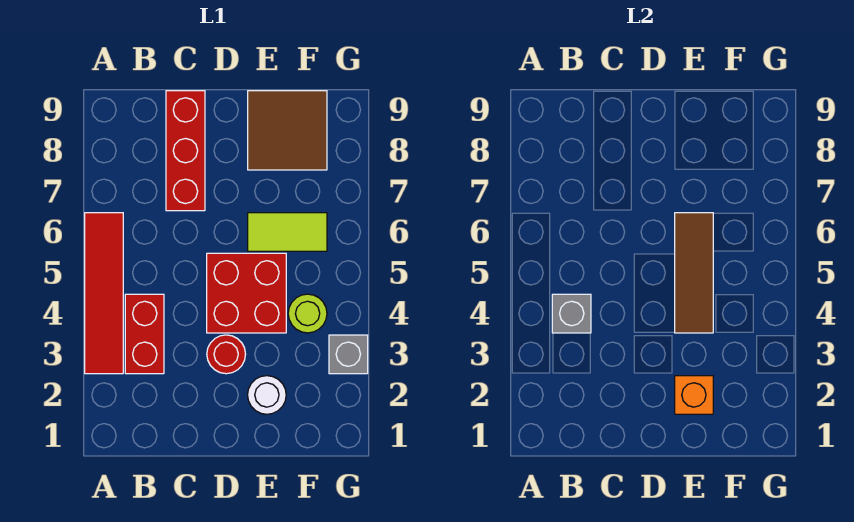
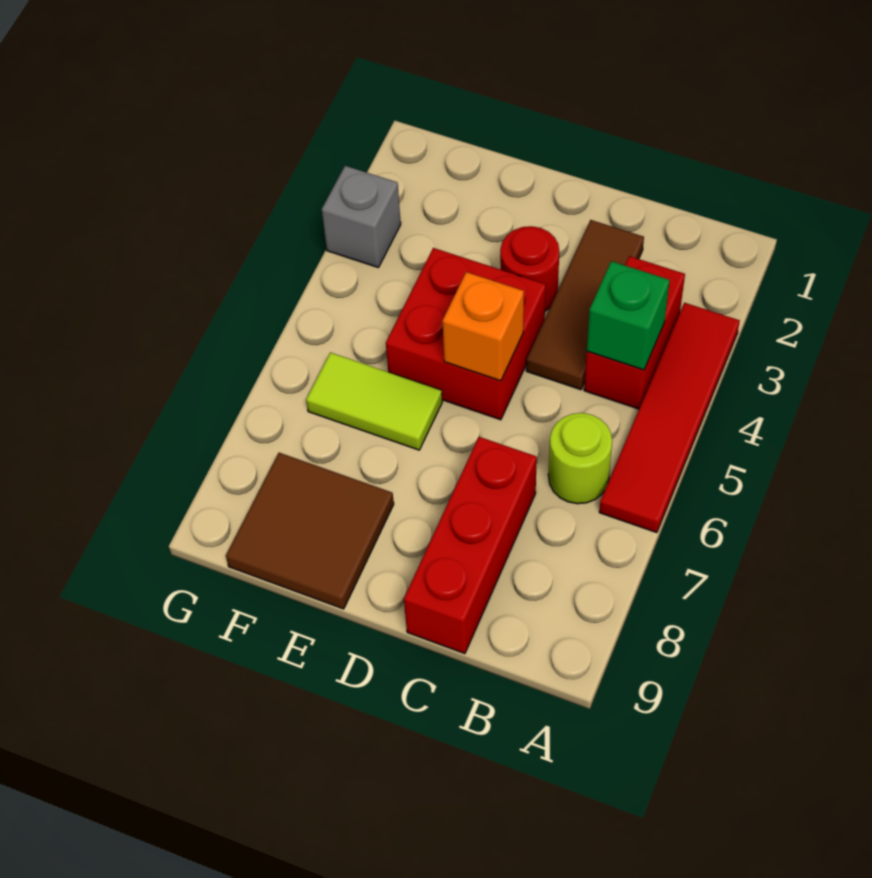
grey 1x1 brick [552,294,591,333] -> green 1x1 brick [587,261,670,370]
white 1x1 round brick [248,376,286,414] -> none
orange 1x1 brick [675,376,713,414] -> orange 1x1 brick moved to [442,272,524,381]
brown 1x3 tile [675,213,713,333] -> brown 1x3 tile moved to [526,220,644,390]
lime 1x1 round brick [288,294,327,333] -> lime 1x1 round brick moved to [548,413,612,504]

